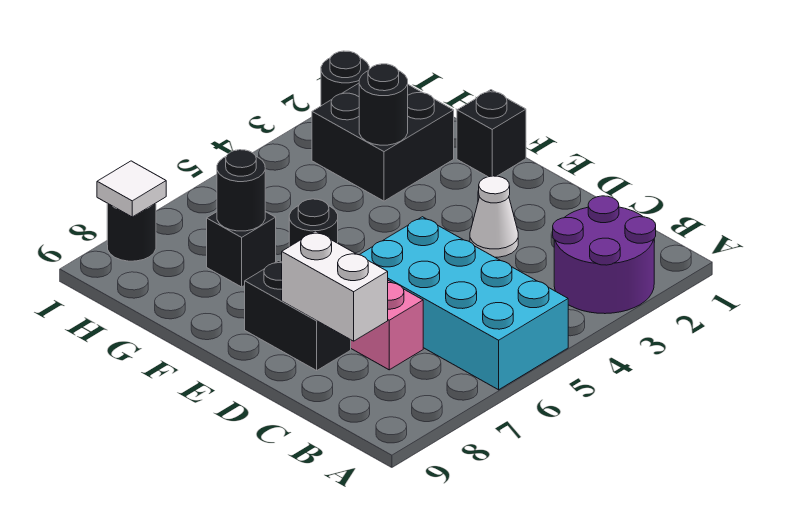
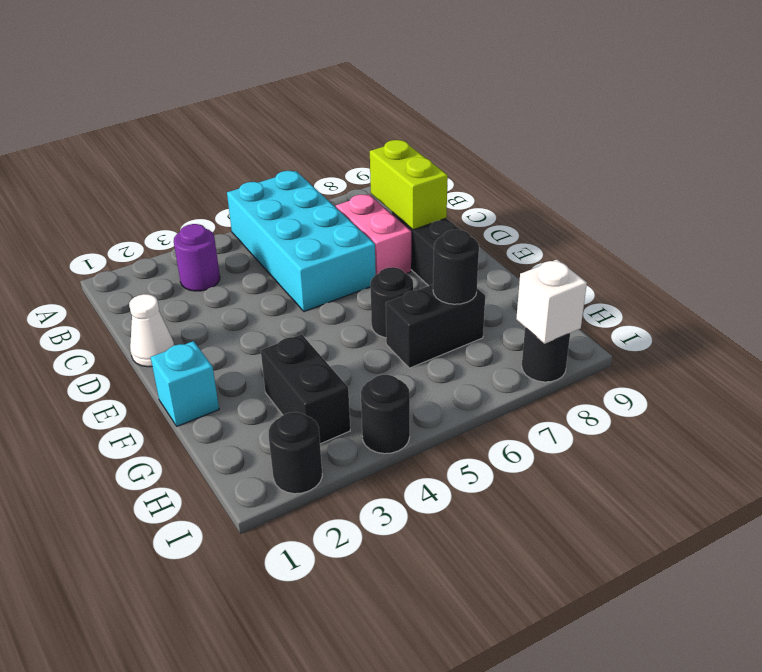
purple 2x2 round brick [553,196,656,314] -> purple 1x1 round brick [174,224,220,291]
white 1x2 brick [282,231,388,341] -> lime 1x2 brick [370,140,448,230]
white 1x1 cone [470,176,518,257] -> white 1x1 cone moved to [129,294,174,367]
black 1x1 brick [457,90,526,177] -> cyan 1x1 brick [151,341,219,426]
black 2x2 brick [312,83,454,201] -> black 1x2 brick [261,334,350,444]
black 1x1 round brick [359,64,408,145] -> black 1x1 round brick moved to [361,375,410,454]
black 1x1 brick [207,212,276,287] -> black 1x2 brick [386,284,485,368]
white 1x1 tile [97,161,166,217] -> white 1x1 brick [516,260,587,344]

